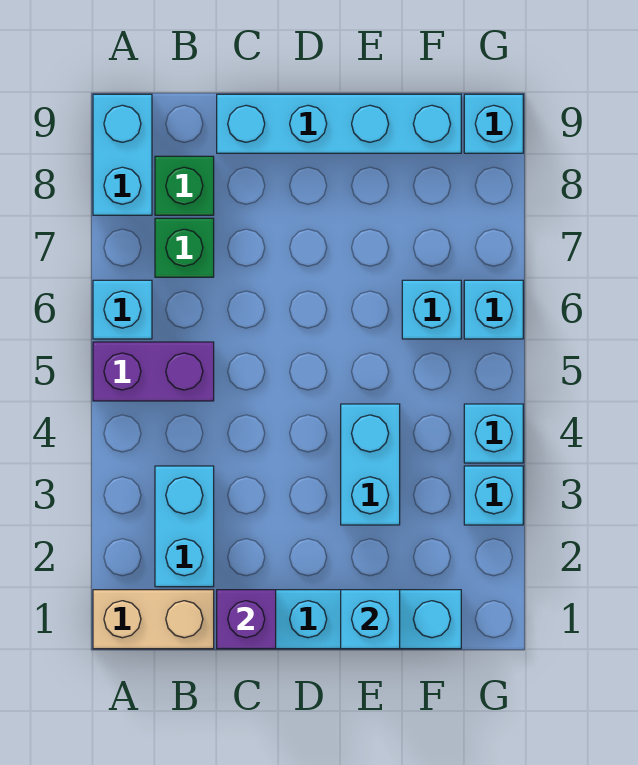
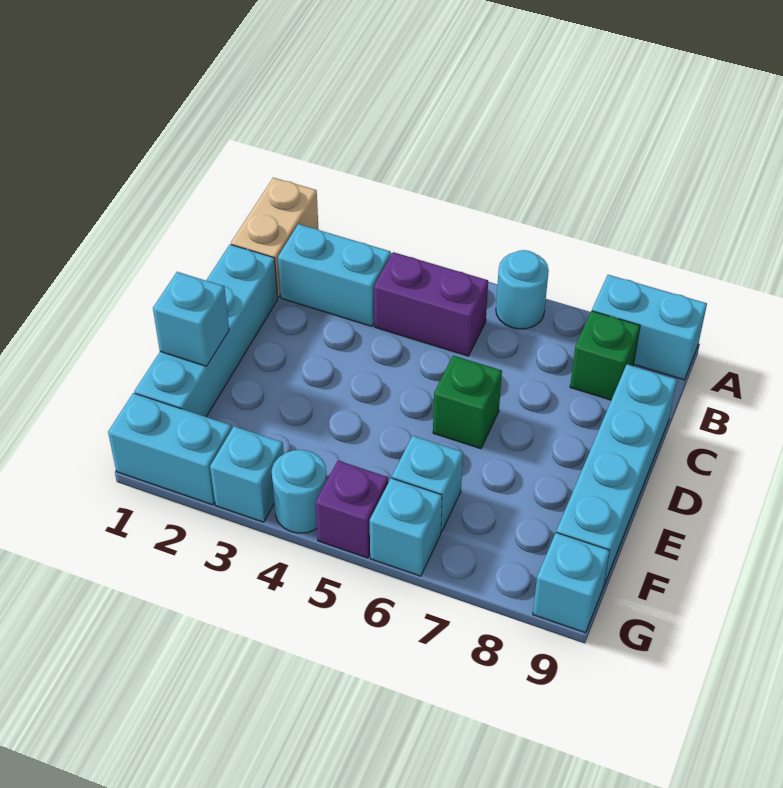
purple 1x2 brick [93,342,214,401] -> purple 1x2 brick turned to [374,252,488,356]
cyan 1x1 brick [93,280,152,339] -> cyan 1x1 round brick [496,250,549,329]
green 1x1 brick [155,218,214,277] -> green 1x1 brick moved to [433,356,502,449]
purple 1x1 brick [217,590,276,649] -> purple 1x1 brick moved to [316,461,388,558]
cyan 1x2 brick [341,404,400,525] -> cyan 1x2 brick moved to [108,393,232,505]
cyan 1x1 brick [464,404,523,463] -> cyan 1x1 round brick [272,450,327,533]

